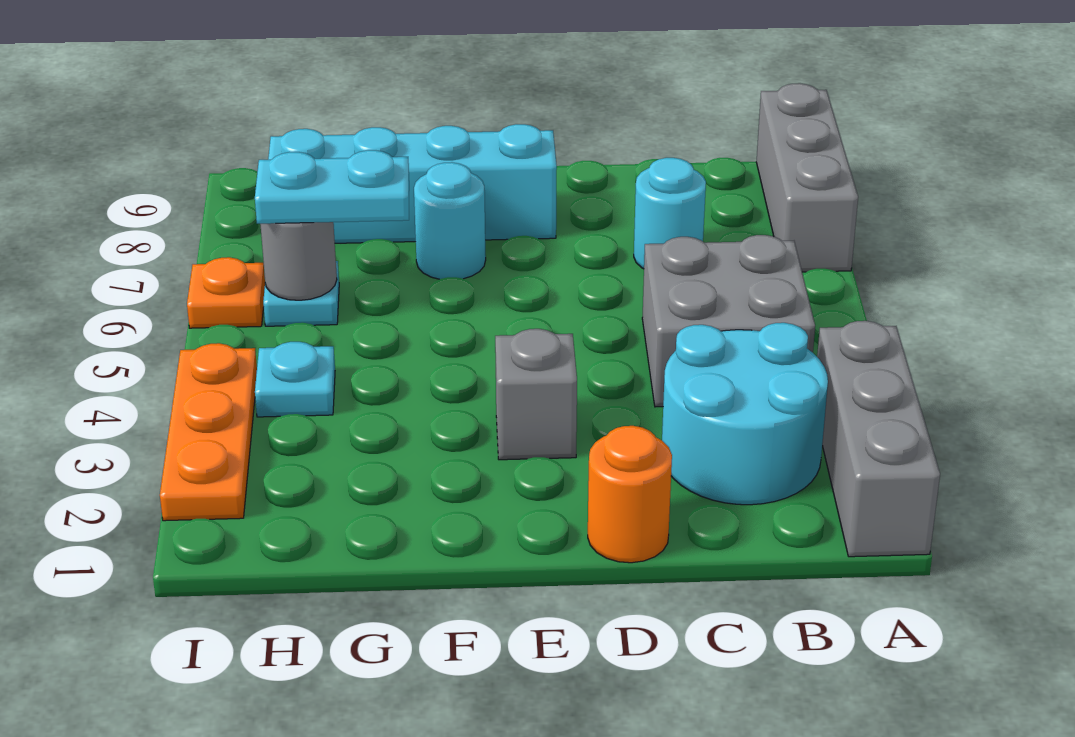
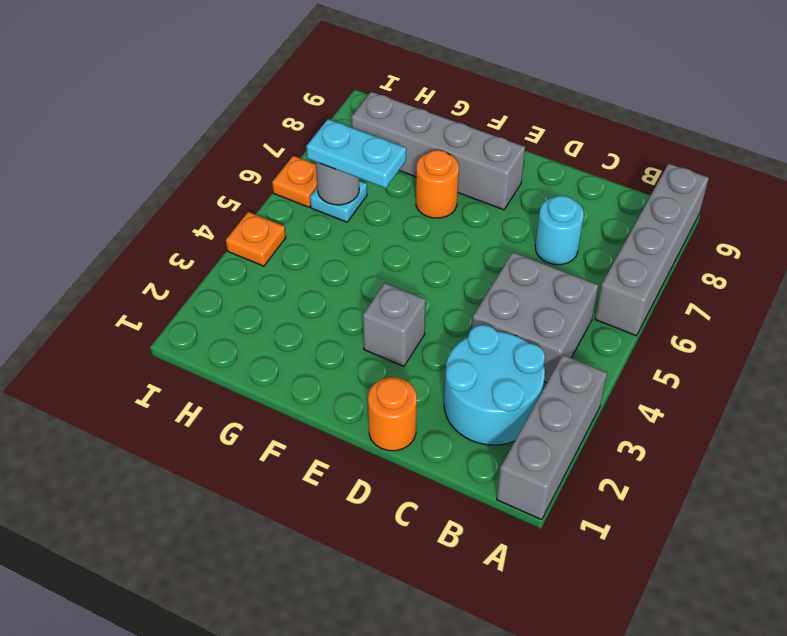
grey 1x3 brick [756,83,858,272] -> grey 1x4 brick [595,163,709,336]
cyan 1x4 brick [268,124,557,243] -> grey 1x4 brick [352,92,525,210]
cyan 1x1 round brick [414,162,486,279] -> orange 1x1 round brick [416,150,459,218]
cyan 1x1 plate [255,342,335,417] -> none
orange 1x3 plate [160,343,257,521] -> orange 1x1 plate [226,212,286,266]

